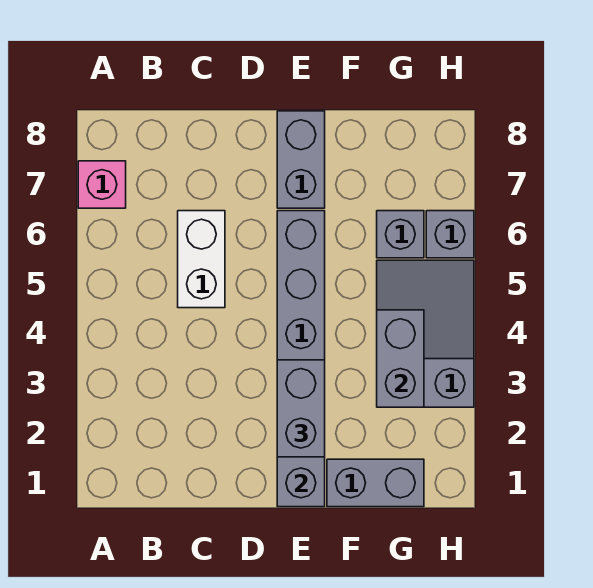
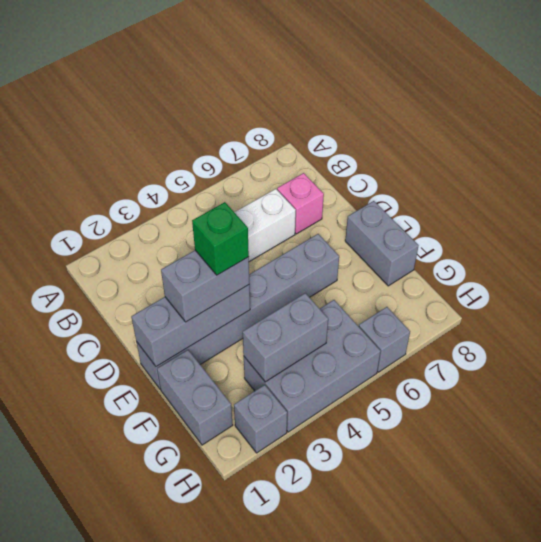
pink 1x1 brick [78,161,126,208] -> pink 1x1 brick moved to [277,173,324,234]
none -> green 1x1 brick [192,202,249,275]
grey 1x2 brick [277,111,325,208] -> grey 1x2 brick turned to [345,201,419,286]
grey 2x3 slope [377,260,474,407] -> grey 2x3 brick [244,300,381,432]
grey 1x1 brick [377,211,424,258] -> grey 1x1 brick moved to [234,385,287,453]

